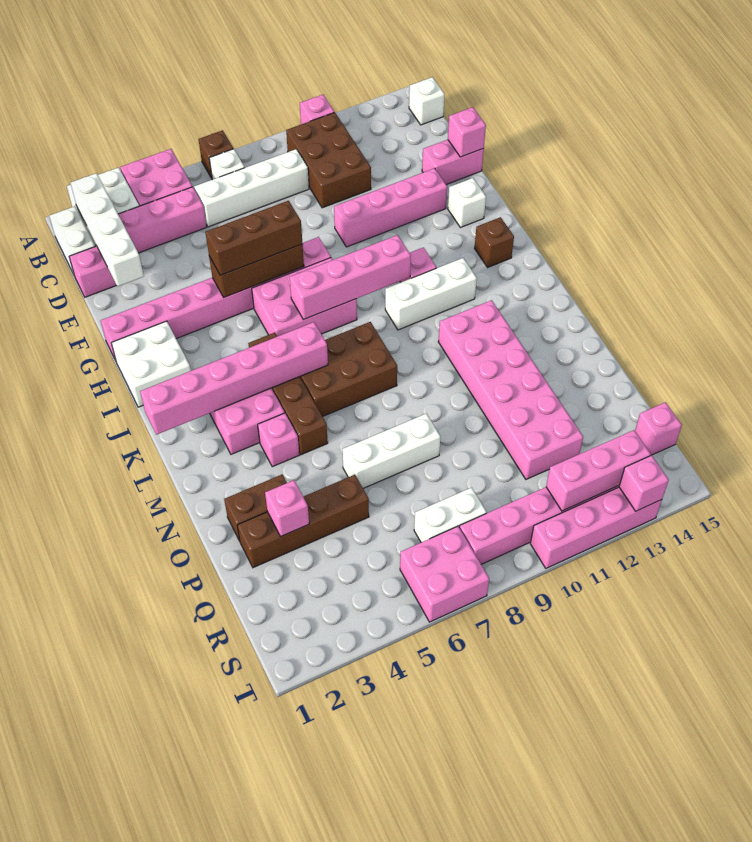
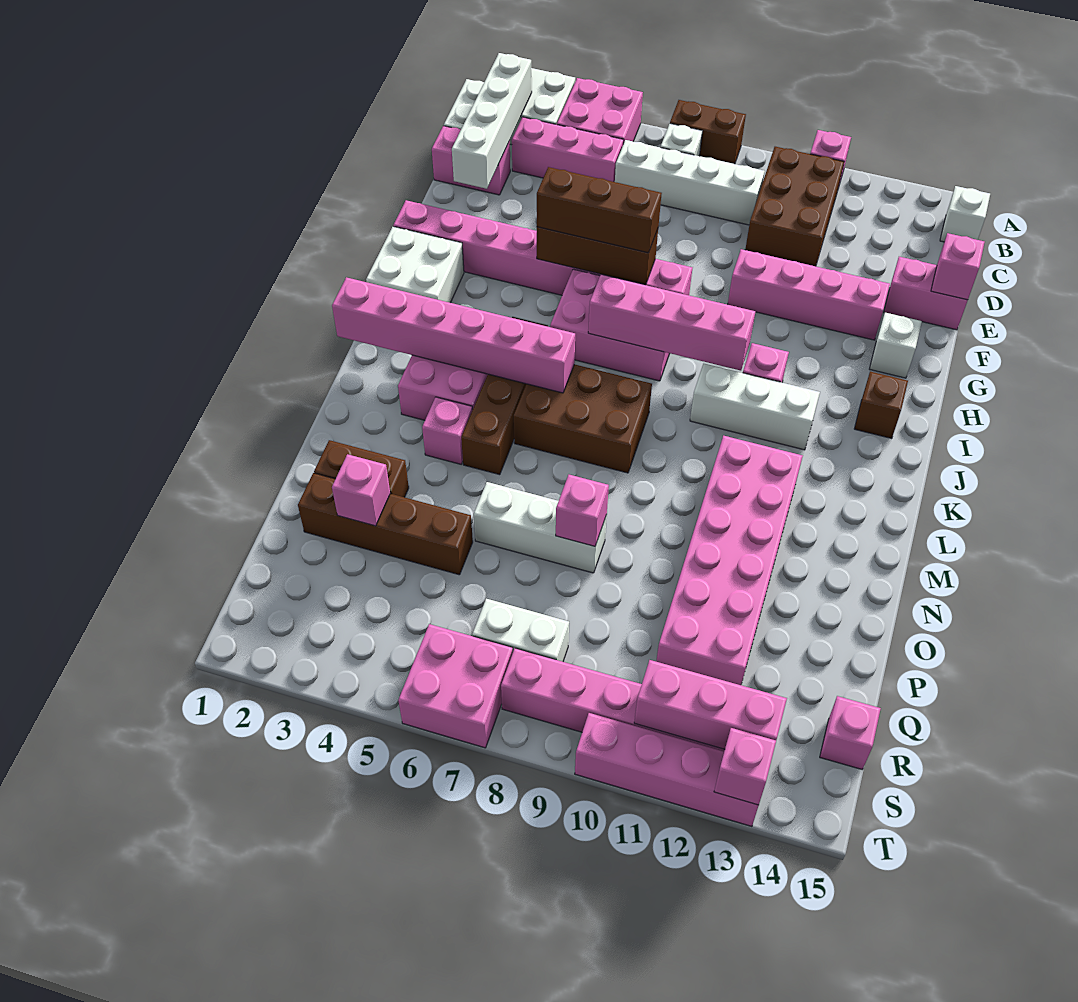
brown 1x1 brick [199,130,233,178] -> brown 1x2 brick [670,100,746,164]
none -> pink 1x1 brick [556,475,609,546]

